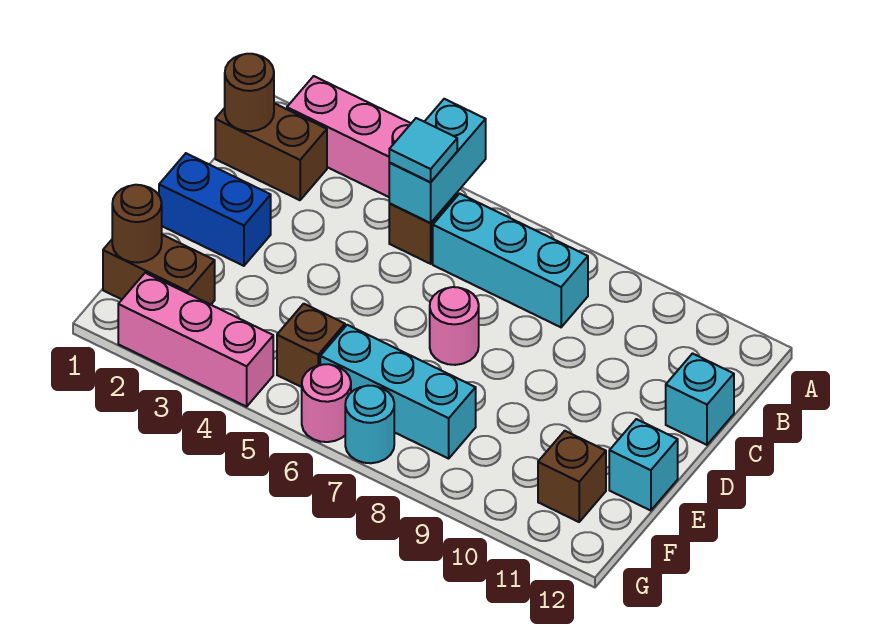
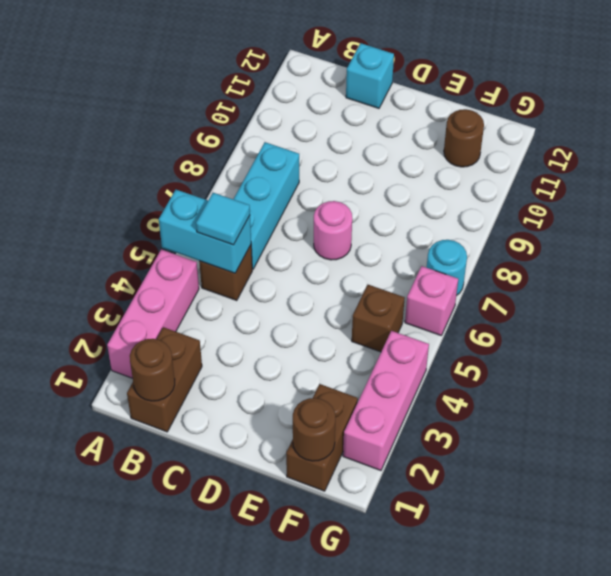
blue 1x2 brick [159,153,271,266] -> none
cyan 1x1 brick [609,419,678,511] -> none
cyan 1x3 brick [320,325,476,459] -> none
brown 1x1 brick [538,431,606,522] -> brown 1x1 round brick [444,109,484,167]
pink 1x1 round brick [302,364,351,442] -> pink 1x1 brick [405,266,458,335]

